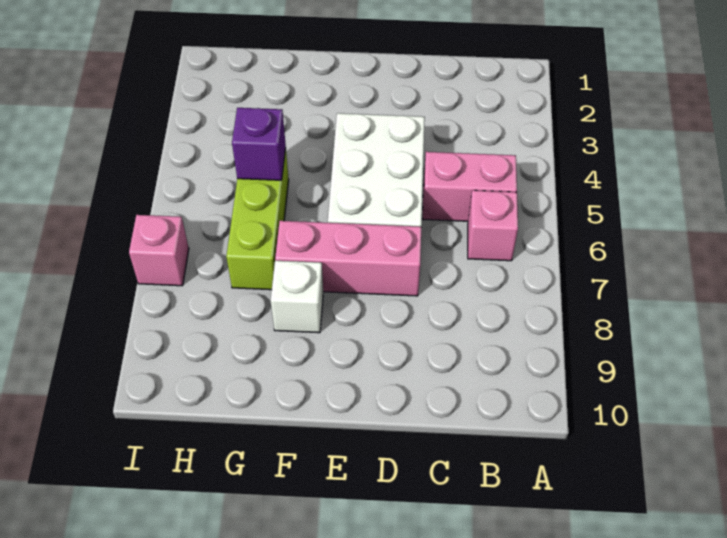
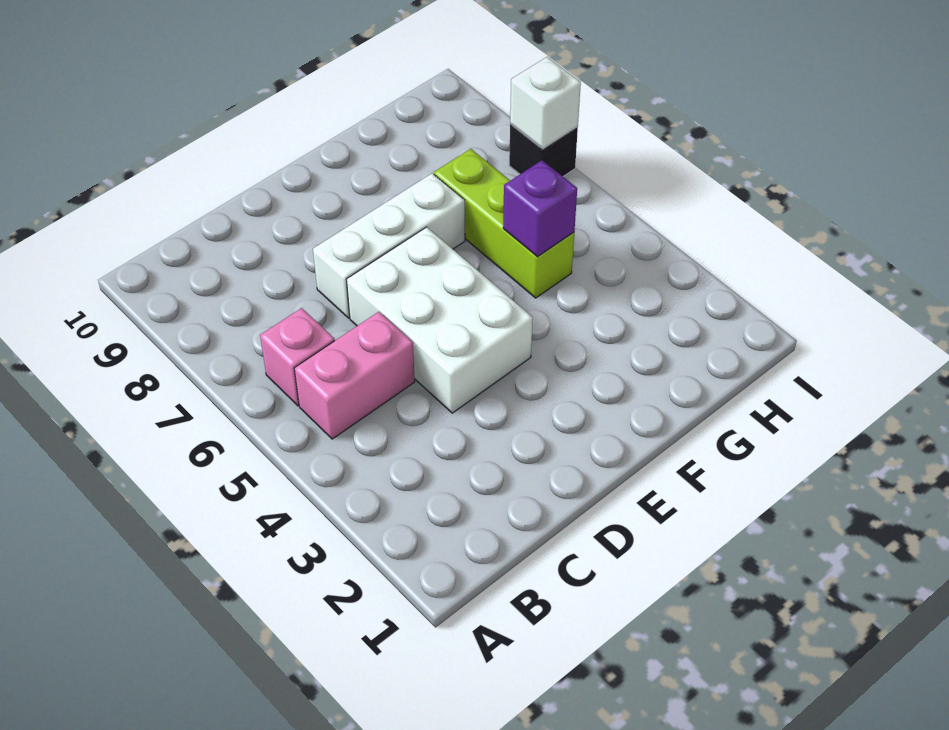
pink 1x3 brick [275,221,421,296] -> white 1x3 brick [313,173,465,318]
white 1x1 brick [271,261,323,333] -> white 1x1 brick moved to [510,57,581,149]
pink 1x1 brick [129,215,189,286] -> black 1x1 brick [509,124,578,176]

